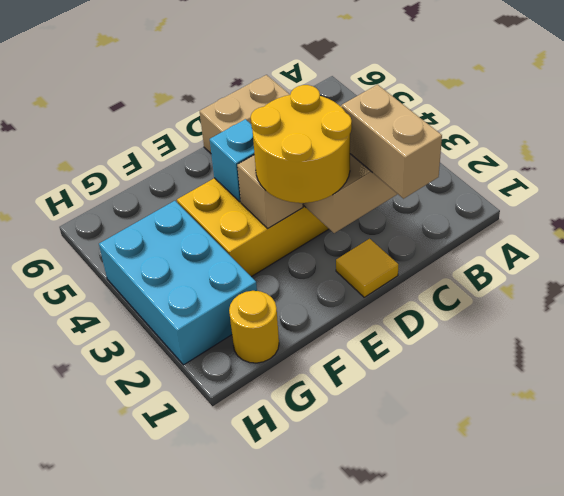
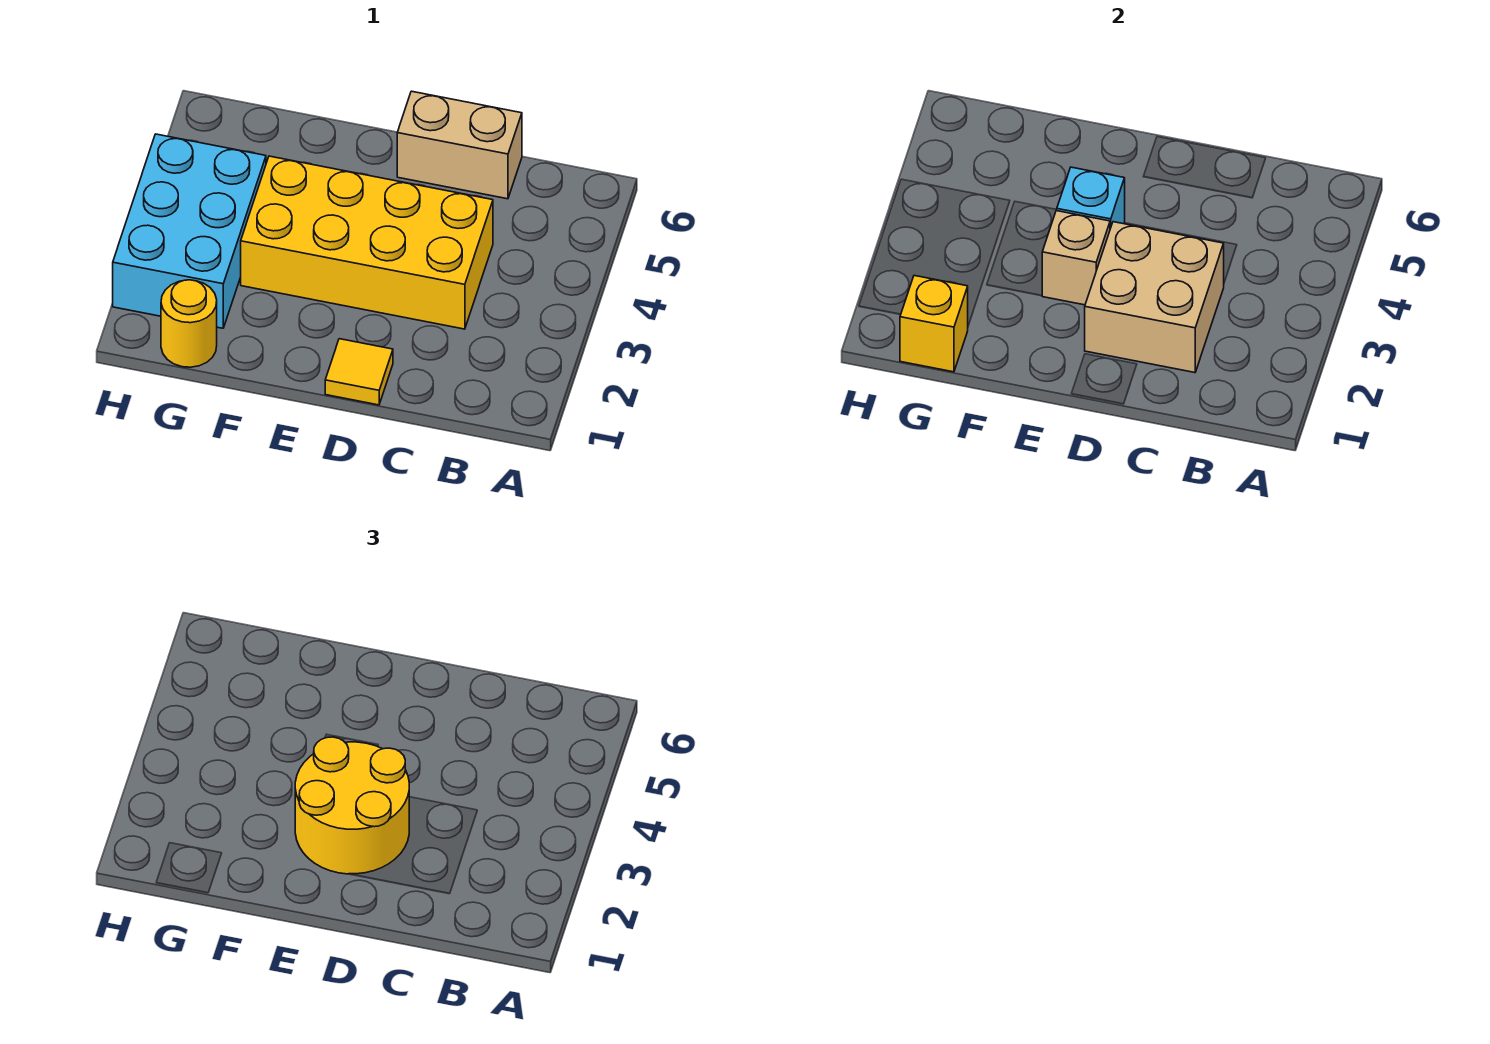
tan 1x2 brick [342,85,442,199] -> none
none -> yellow 1x1 brick [900,276,968,372]

